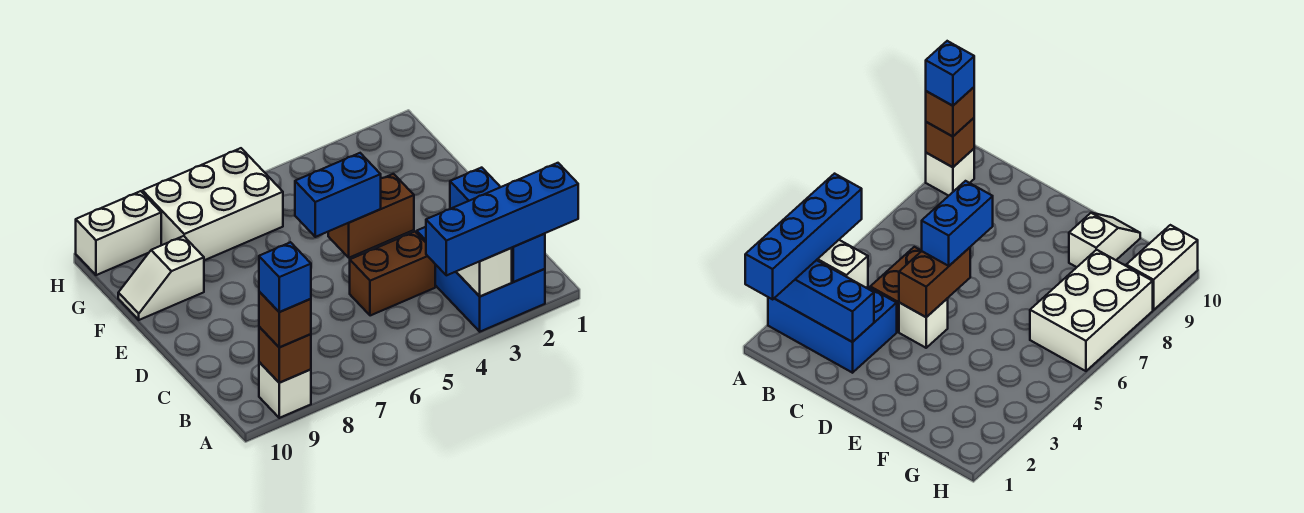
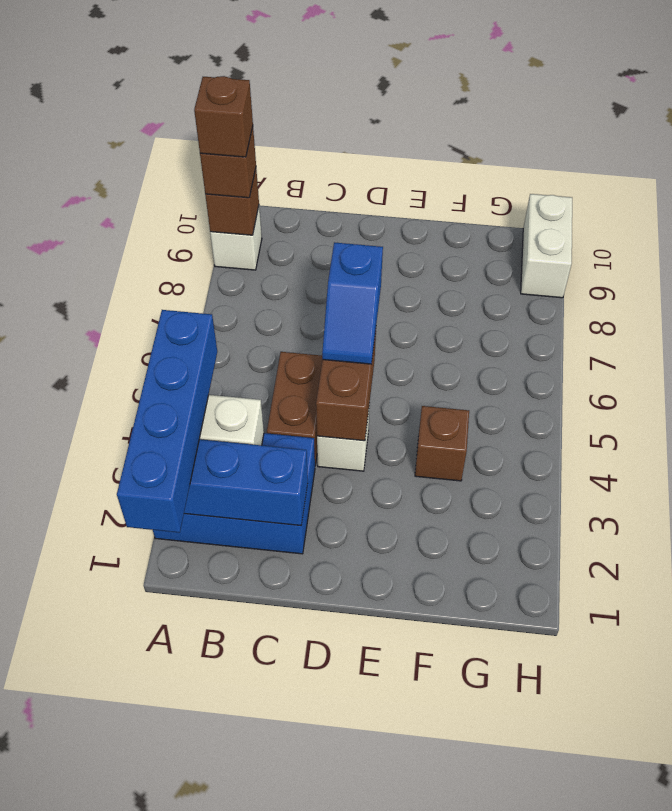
blue 1x1 brick [259,242,311,312] -> brown 1x1 brick [194,76,253,157]
blue 1x2 brick [295,153,381,237] -> blue 1x2 slope [322,242,383,364]
none -> brown 1x1 brick [415,406,469,481]
white 1x2 slope [118,236,204,320] -> none
white 2x3 brick [142,148,283,260] -> none

